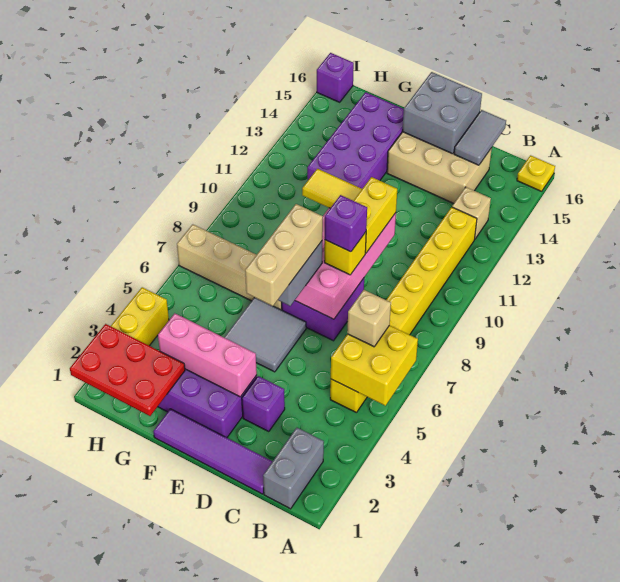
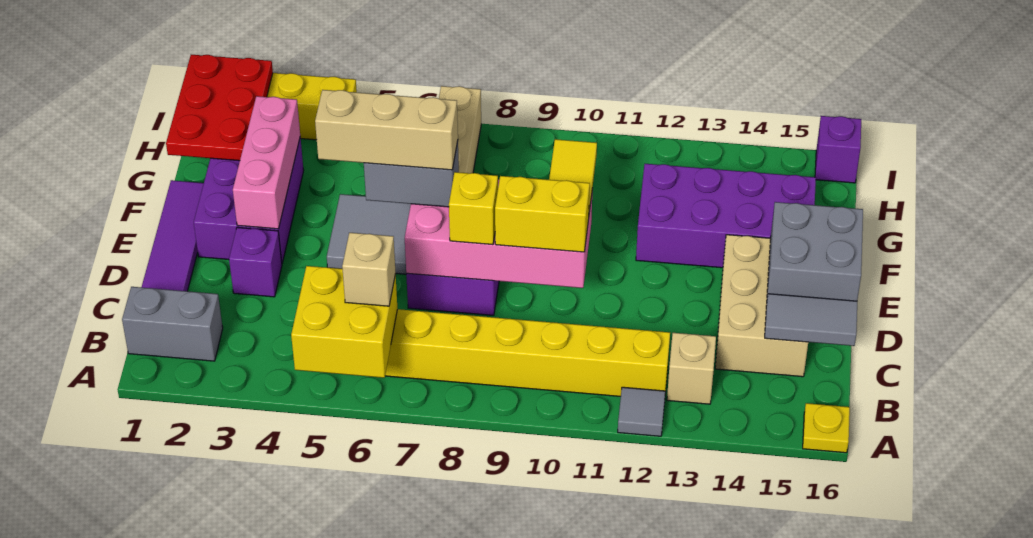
none -> grey 1x1 tile [618,387,665,436]
purple 1x1 brick [324,195,367,252] -> none

